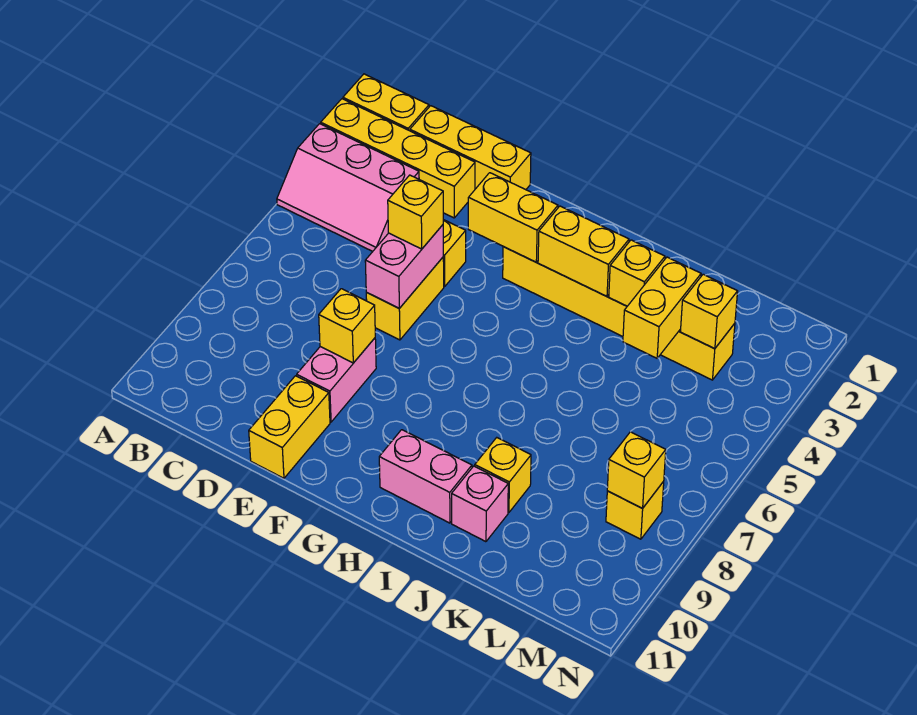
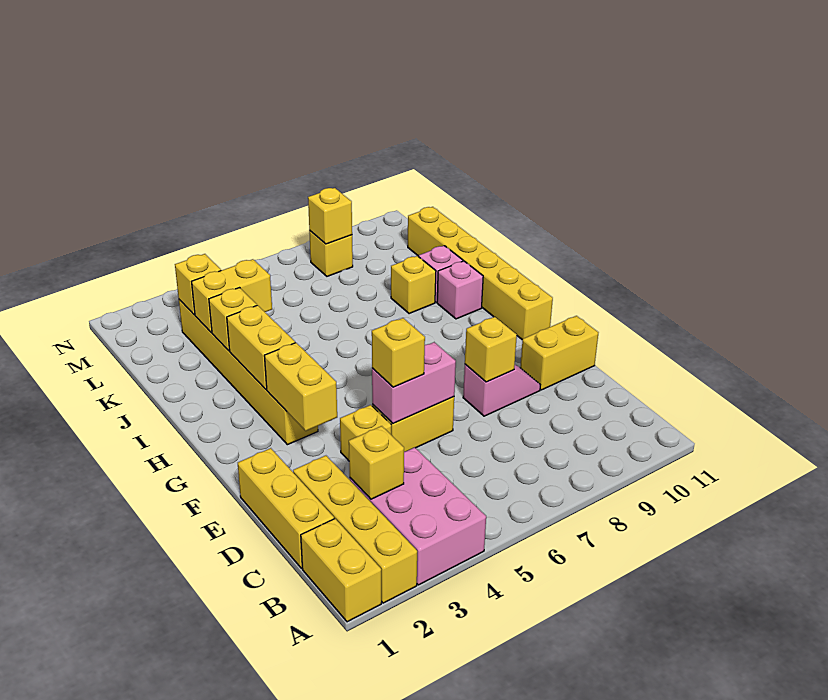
pink 2x3 slope [277,124,419,251] -> pink 2x3 brick [350,448,486,585]
none -> yellow 1x1 brick [349,426,404,499]
pink 1x2 brick [297,338,376,422] -> pink 1x2 slope [463,364,540,416]
none -> yellow 1x6 brick [408,207,553,340]
pink 1x2 brick [379,430,472,523] -> pink 1x1 brick [437,261,483,319]

